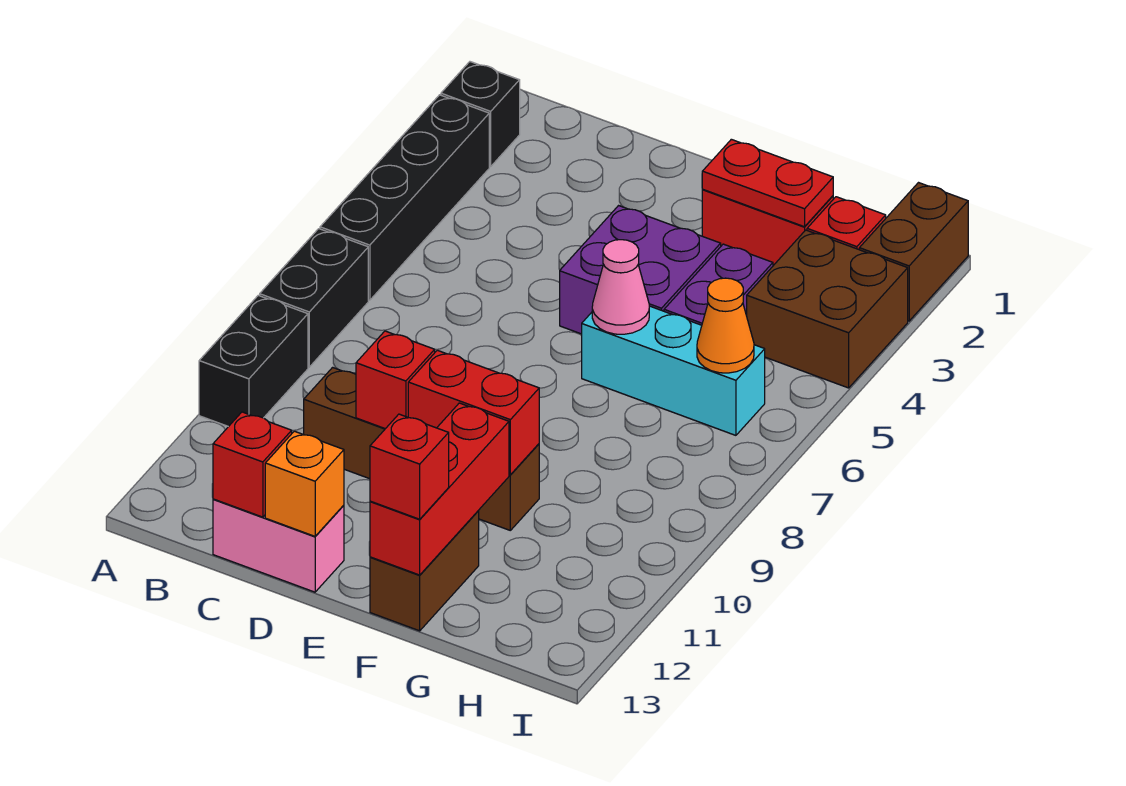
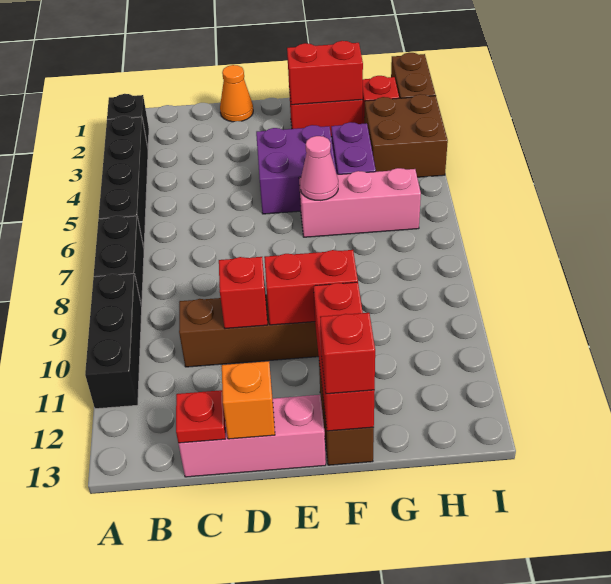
black 1x2 brick [199,295,308,427] -> black 1x3 brick [85,274,142,409]
pink 1x2 brick [213,499,344,592] -> pink 1x3 brick [178,395,326,477]
red 1x1 brick [213,412,292,517] -> red 1x1 plate [176,390,225,443]
red 1x2 plate [702,139,833,227] -> red 1x2 brick [287,41,363,105]
cyan 1x3 brick [582,306,765,435] -> pink 1x3 brick [299,168,421,237]
orange 1x1 cone [697,278,754,373] -> orange 1x1 cone moved to [220,65,253,122]

